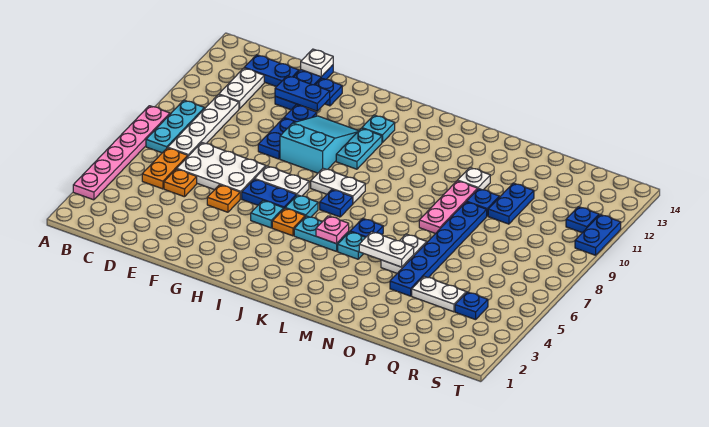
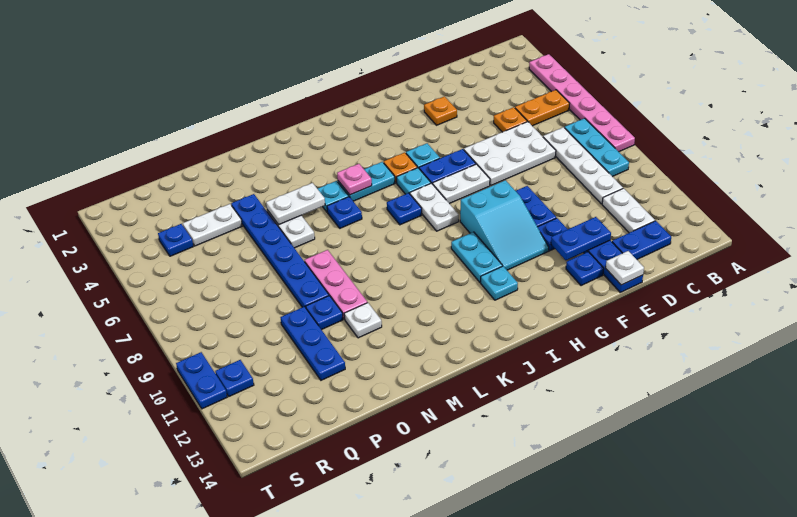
orange 1x2 plate [142,148,188,189] -> orange 1x2 plate turned to [515,90,570,126]
orange 1x1 plate [207,185,240,212] -> orange 1x1 plate moved to [424,96,457,125]
white 1x2 plate [311,168,365,203] -> white 1x2 plate turned to [410,183,459,231]
blue 1x2 plate [488,183,534,224] -> blue 1x3 plate [281,307,345,380]

